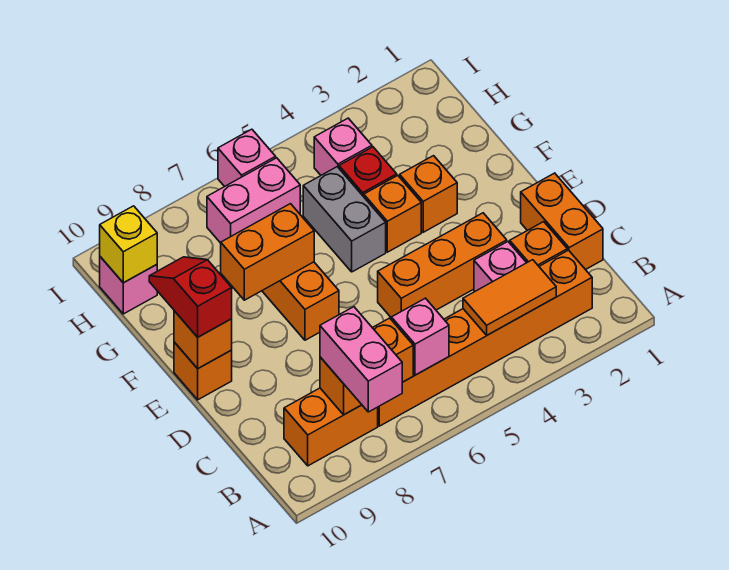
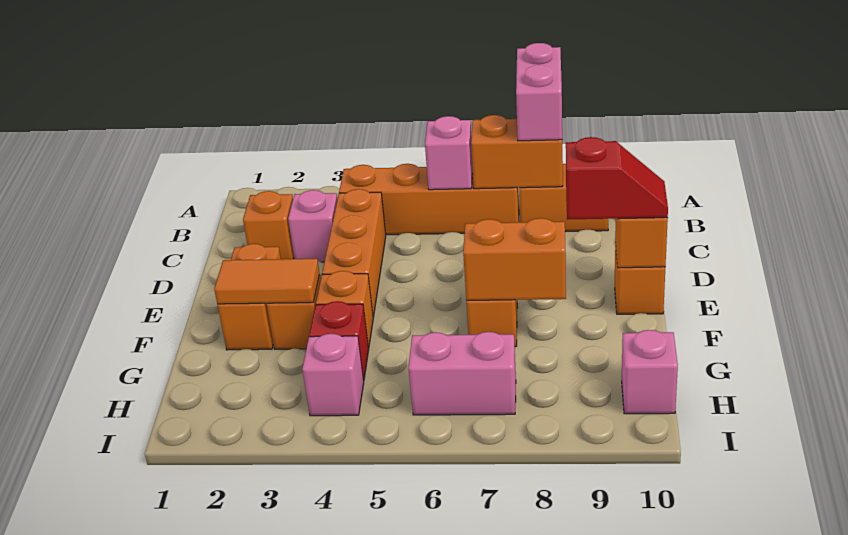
orange 1x6 brick [378,250,592,426] -> orange 1x4 brick [339,164,519,235]
orange 1x2 tile [463,260,556,335] -> orange 1x2 tile moved to [214,259,319,304]
orange 1x2 brick [521,173,603,270] -> orange 1x2 brick moved to [217,244,281,350]
orange 1x3 brick [378,213,507,317] -> orange 1x3 brick turned to [322,189,386,317]
red 1x2 slope [149,257,232,337] -> red 1x2 slope turned to [566,137,668,220]
grey 1x2 brick [303,167,386,272] -> none
yellow 1x1 brick [100,206,157,283] -> none
pink 1x1 brick [218,129,276,187] -> none

